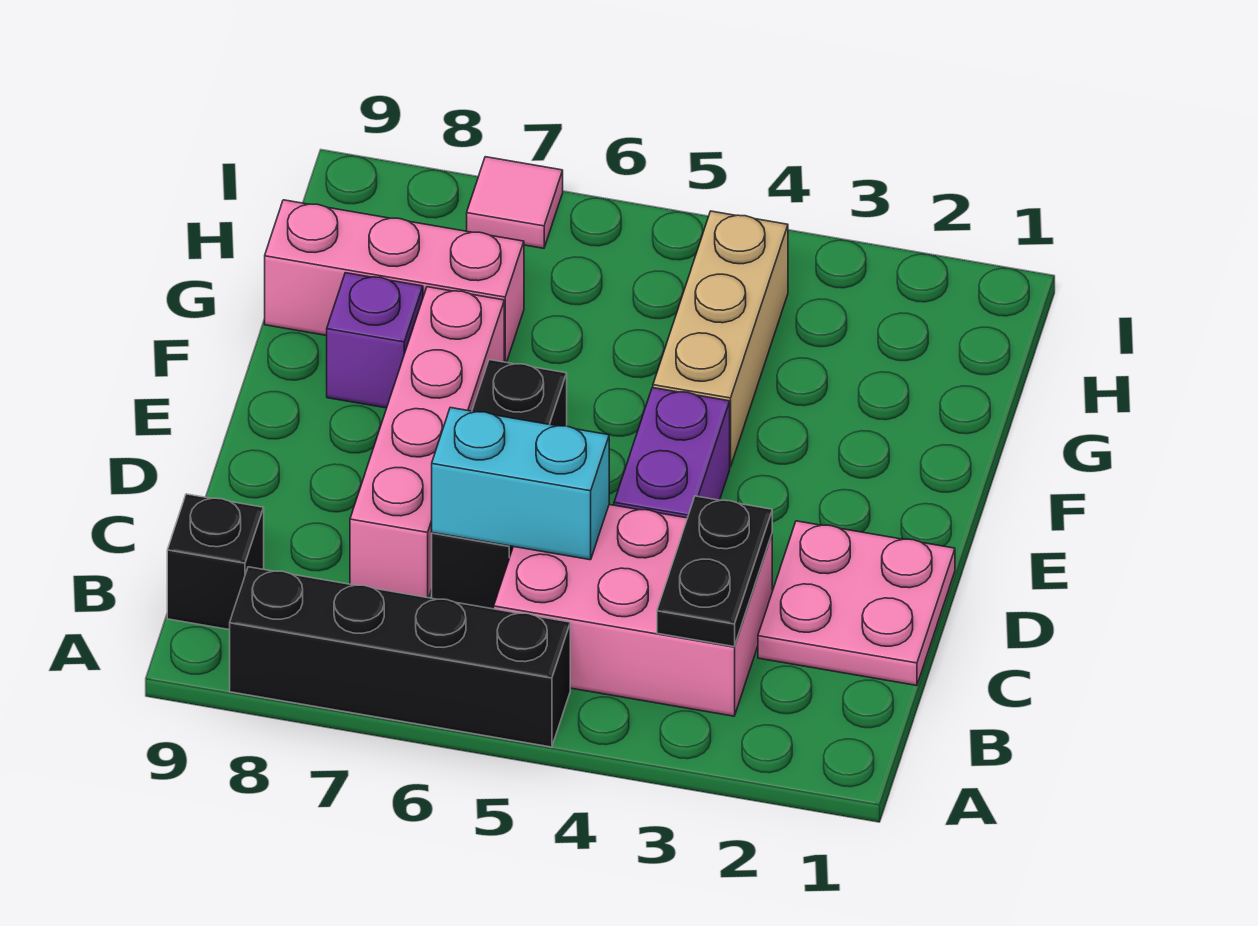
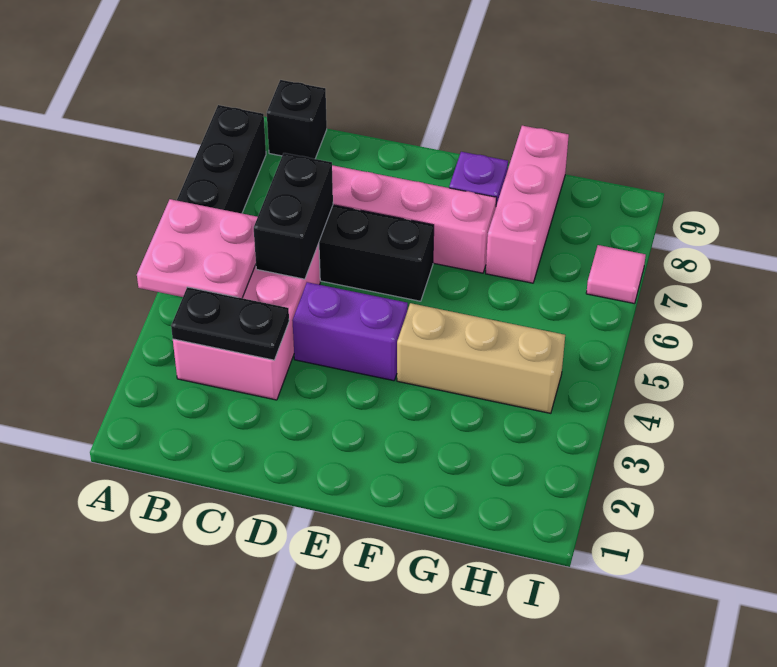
pink 2x2 plate [758,521,955,686] -> pink 2x2 plate moved to [137,199,258,298]
cyan 1x2 brick [432,408,609,560] -> black 1x2 brick [254,153,333,279]

